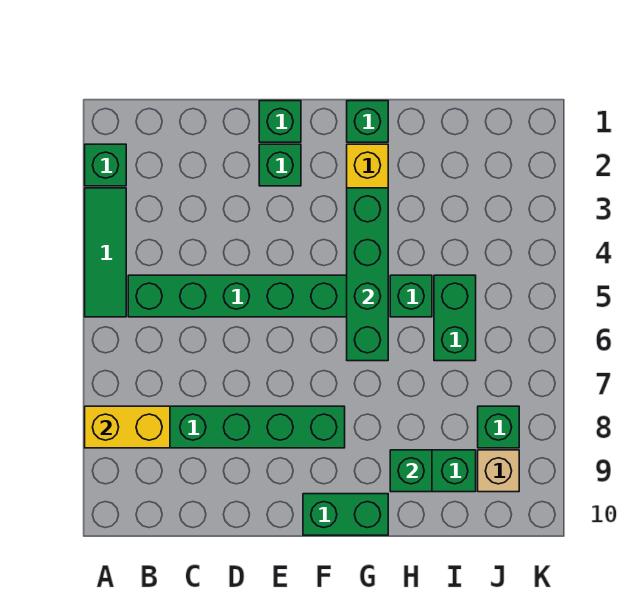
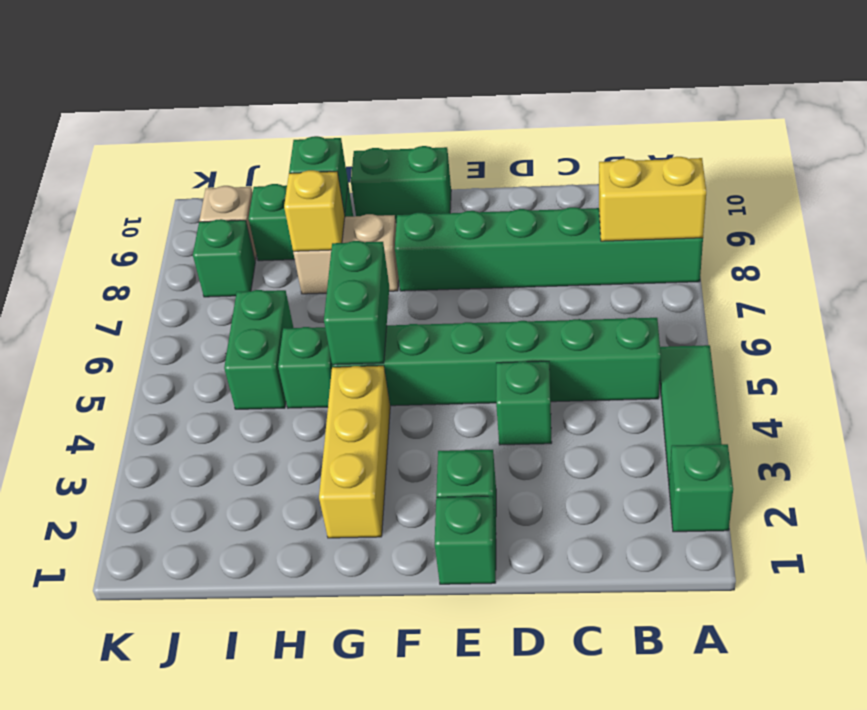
green 1x1 brick [347,101,388,142] -> green 1x1 brick moved to [496,361,552,445]
green 1x4 brick [347,188,388,361] -> green 1x2 brick [324,241,389,365]
none -> tan 1x2 brick [293,214,399,294]
none -> yellow 1x1 brick [284,170,345,252]

